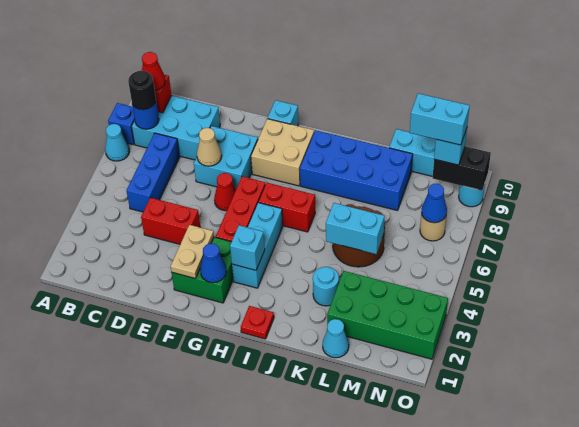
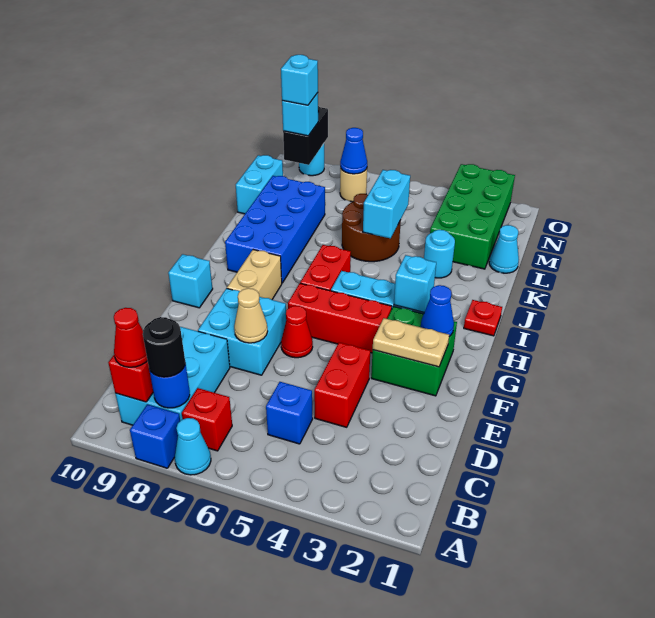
none -> red 1x1 brick [182,388,232,451]
blue 1x3 brick [126,133,180,212] -> blue 1x1 brick [266,382,313,444]
tan 2x2 brick [251,119,314,186] -> tan 1x2 brick [227,250,282,300]
cyan 1x2 brick [410,93,470,145] -> cyan 1x1 brick [281,55,318,105]

